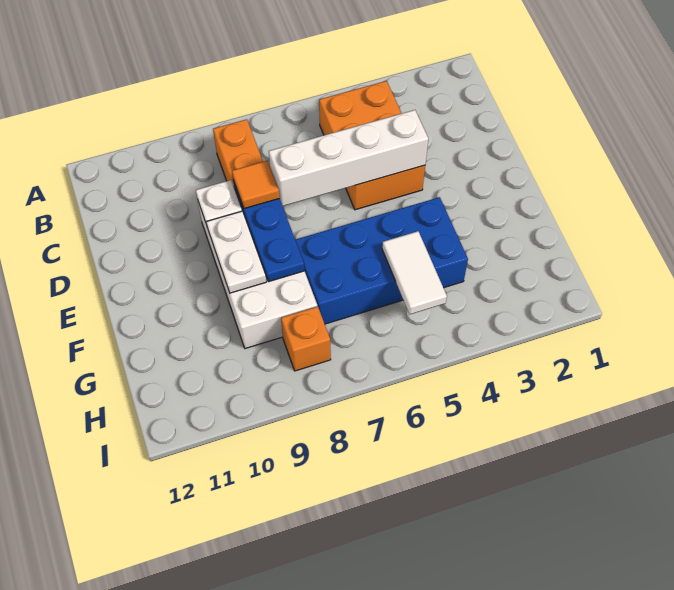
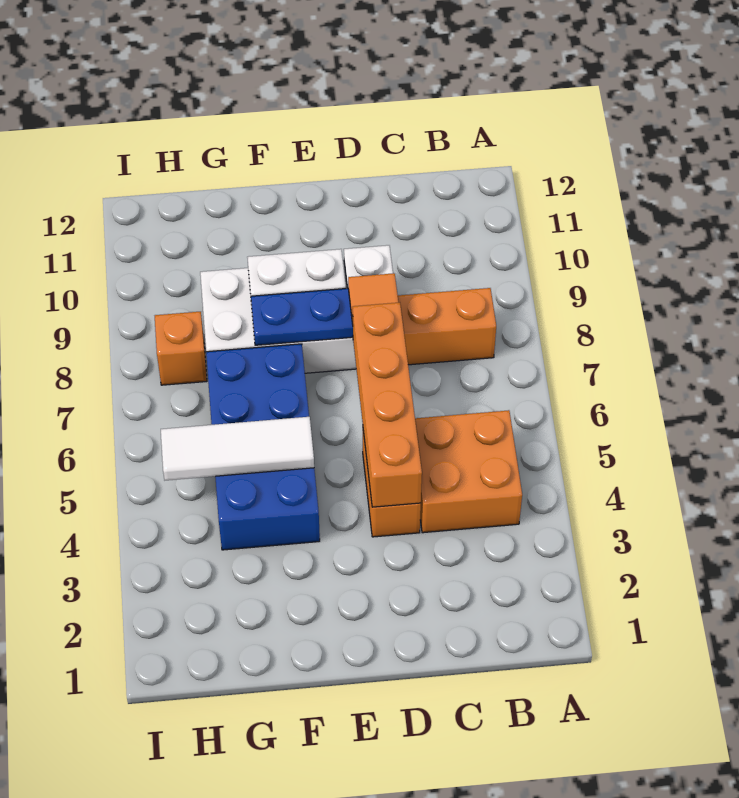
white 1x4 brick [269,110,428,206] -> orange 1x4 brick [353,303,422,507]
white 1x2 tile [382,231,447,314] -> white 1x3 tile [161,417,314,480]

